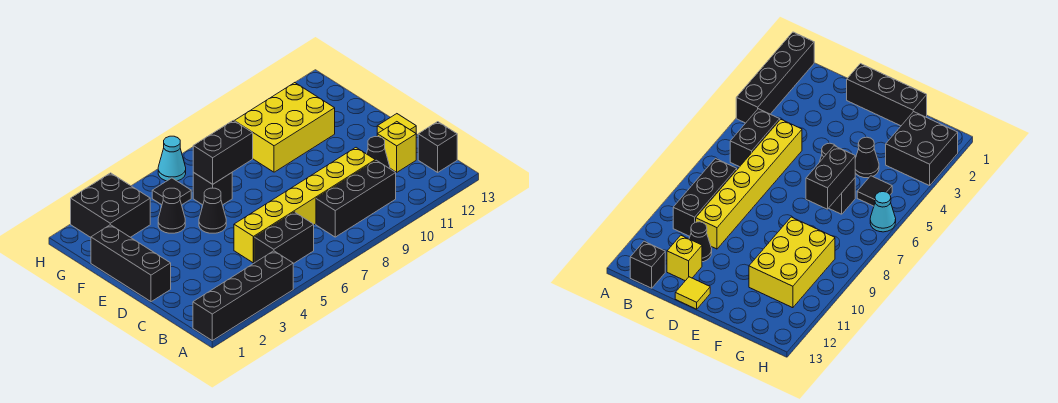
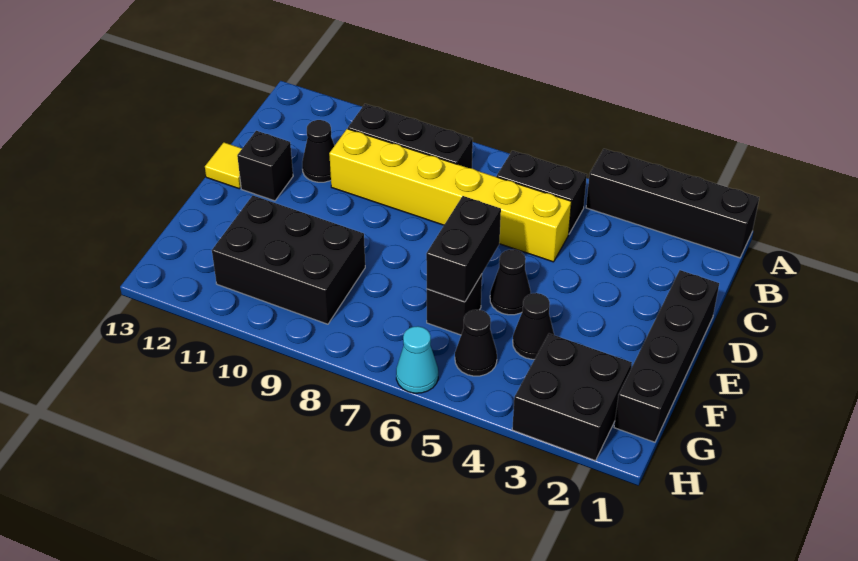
black 1x1 brick [418,122,457,172] -> black 1x1 brick moved to [237,131,293,201]
yellow 1x1 brick [377,122,416,172] -> none
black 1x3 brick [91,225,171,302] -> black 1x4 brick [614,270,719,442]
black 1x2 brick [193,120,253,184] -> black 1x2 brick turned to [426,196,501,302]
yellow 2x3 brick [235,83,335,172] -> black 2x3 brick [212,195,365,324]
black 1x1 tile [152,178,191,205] -> black 1x1 cone [455,310,497,376]

